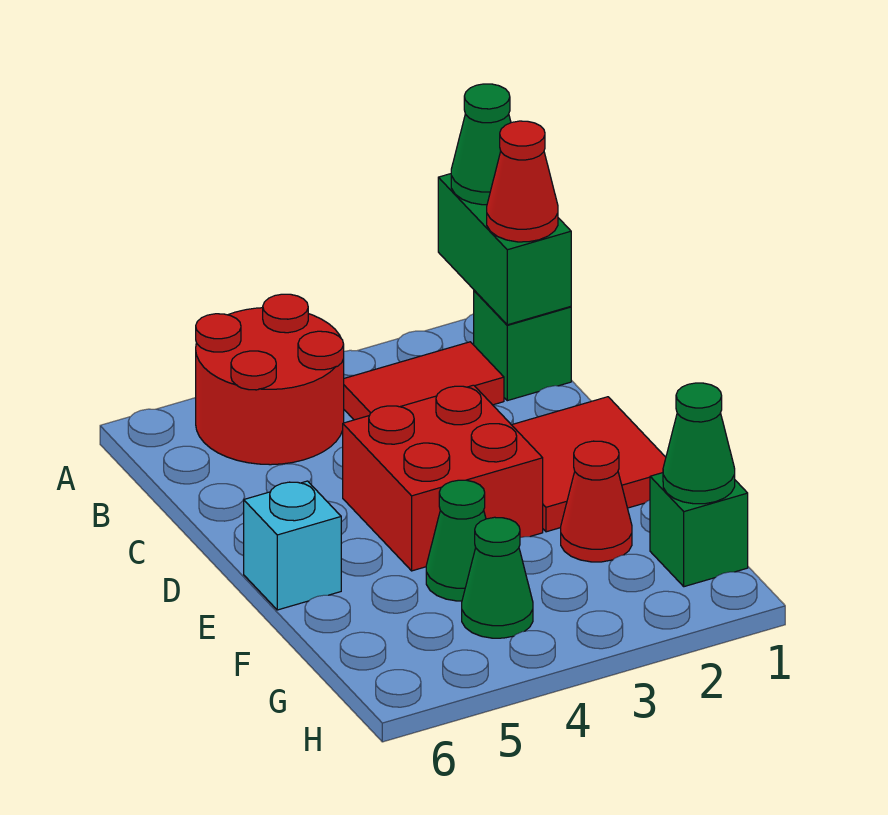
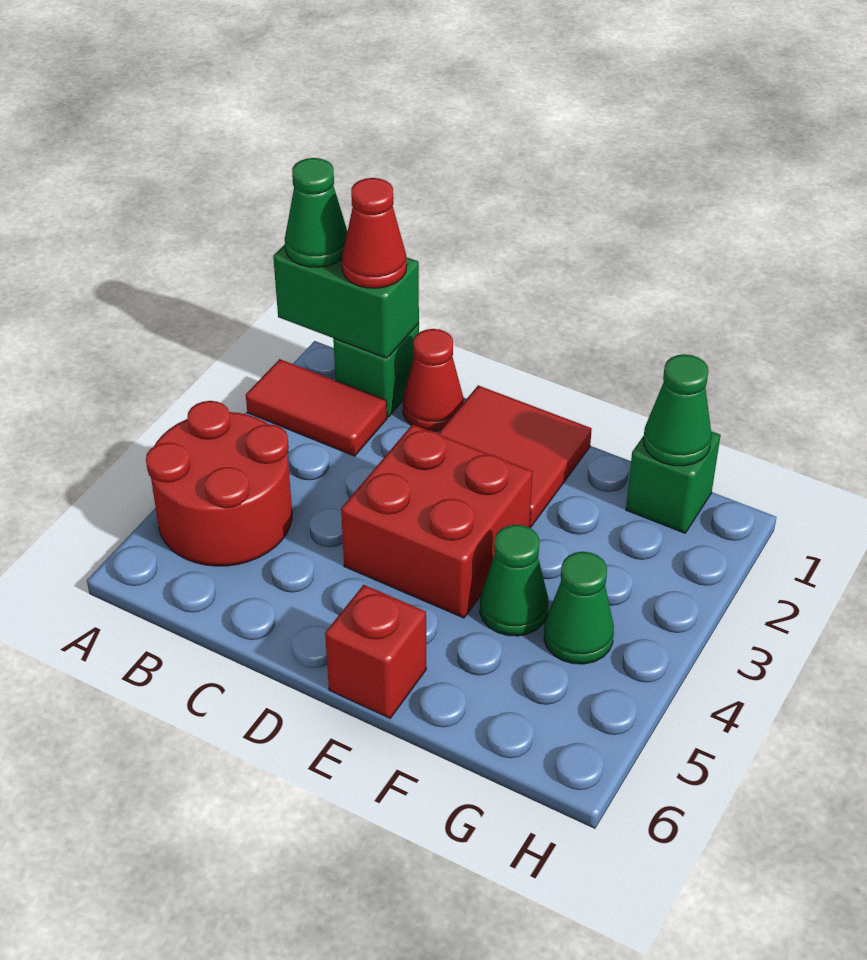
red 1x2 tile [344,342,504,420] -> red 1x2 tile turned to [246,359,387,456]
cyan 1x1 brick [244,481,341,610] -> red 1x1 brick [325,585,426,718]
red 1x1 cone [561,441,632,562] -> red 1x1 cone moved to [403,329,464,431]

